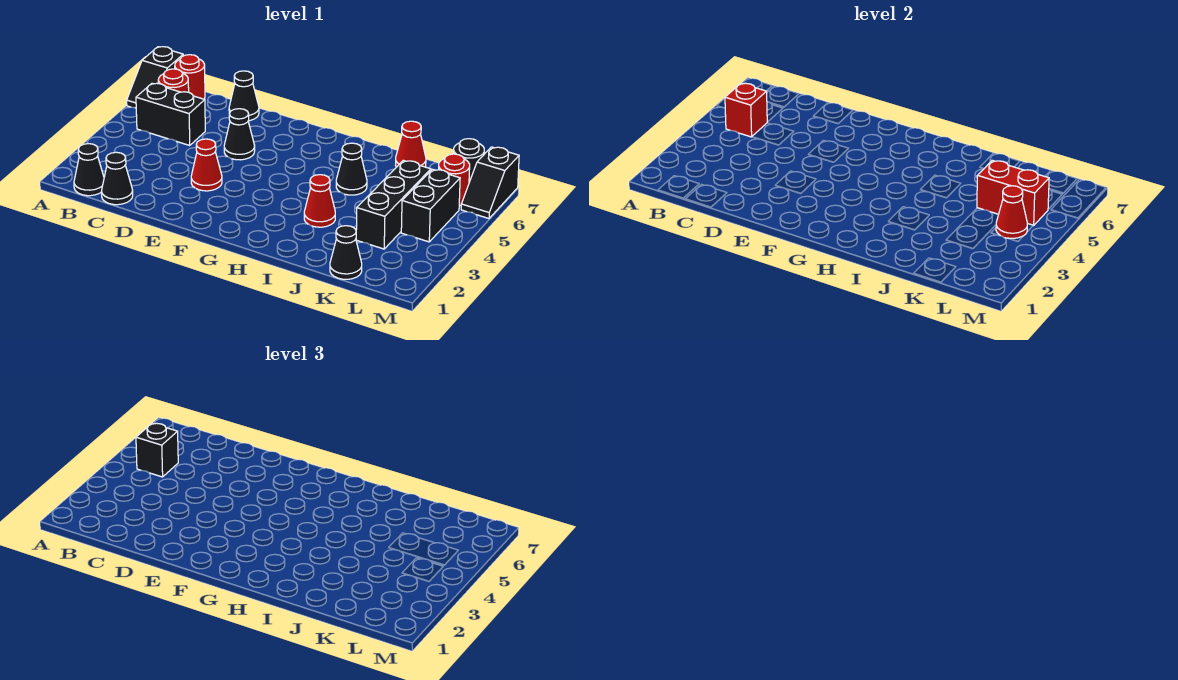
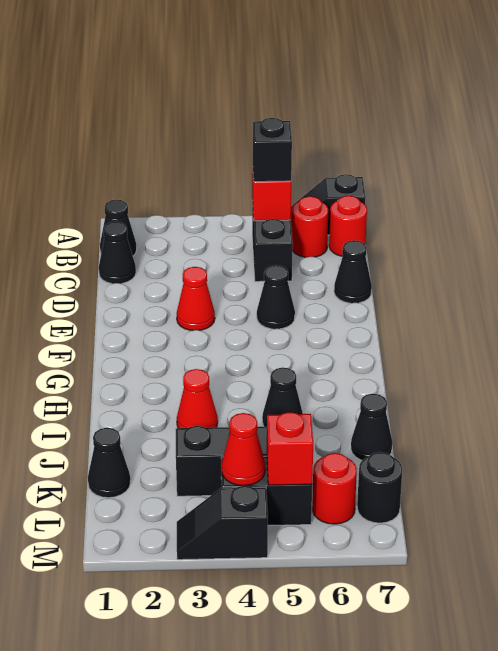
red 1x1 cone [396,121,426,167] -> black 1x1 cone [351,394,392,460]
red 1x2 brick [977,160,1049,226] -> red 1x1 brick [267,412,313,485]
black 1x2 slope [461,147,519,218] -> black 1x2 slope moved to [177,486,268,560]

